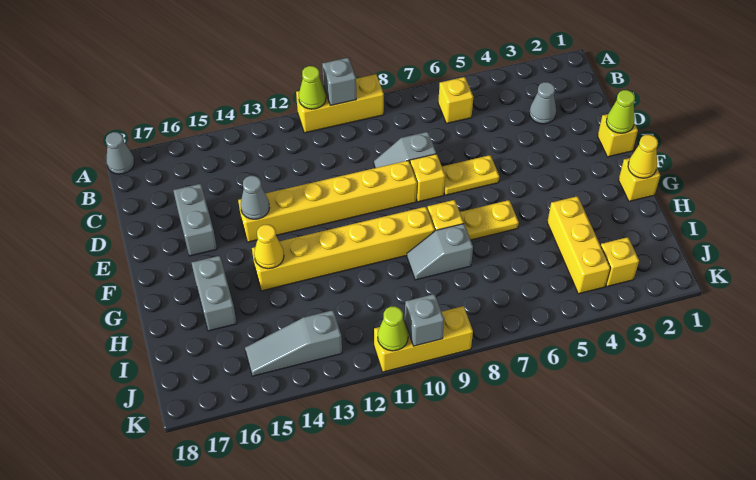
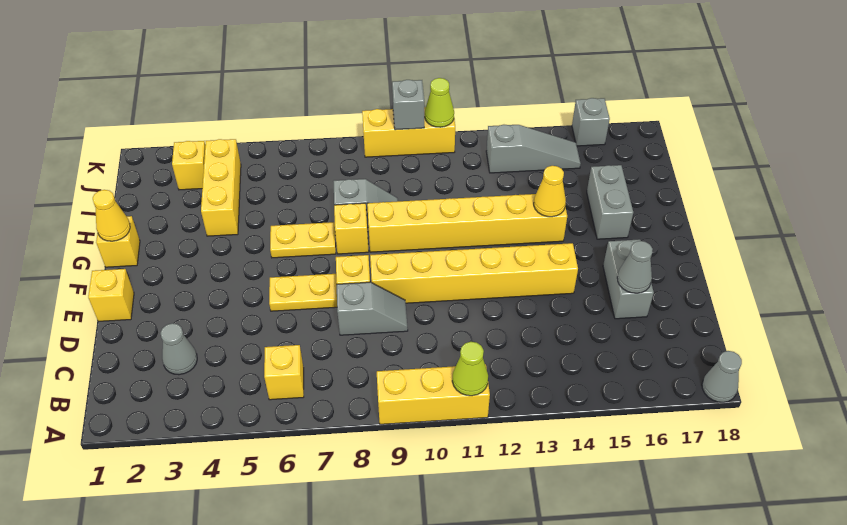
grey 1x1 brick [322,58,356,106] -> grey 1x1 brick moved to [572,98,610,146]
lime 1x1 cone [606,90,635,133] -> none
grey 1x1 cone [241,176,269,219] -> grey 1x1 cone moved to [617,241,653,293]

